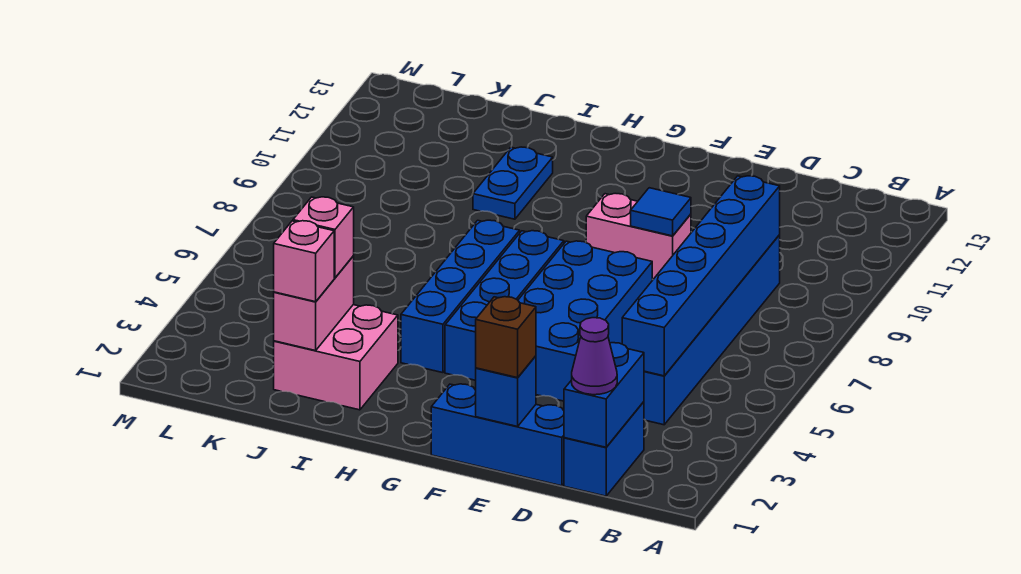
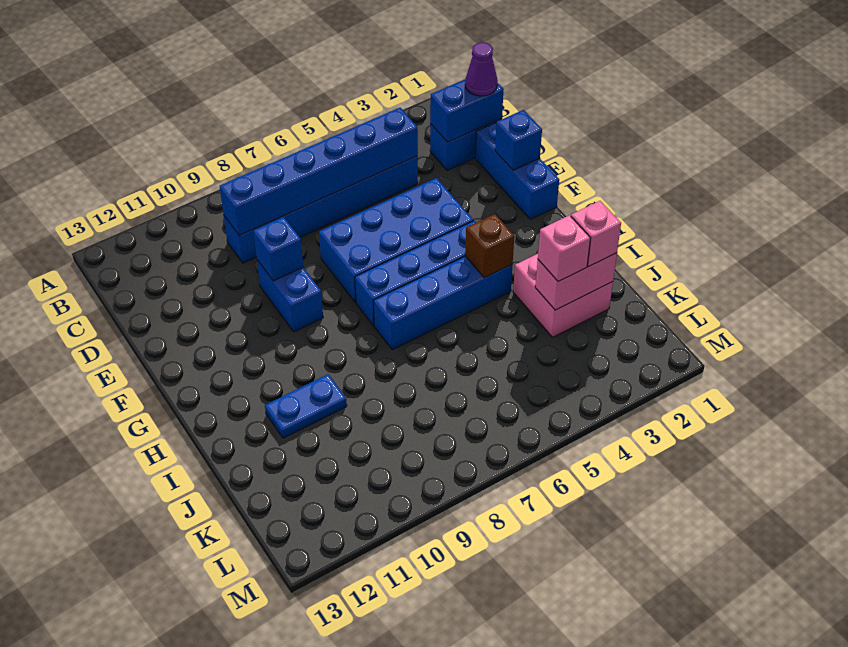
brown 1x1 brick [476,297,536,378] -> brown 1x1 brick moved to [465,214,514,278]
pink 1x2 brick [586,193,691,279] -> blue 1x2 brick [257,260,323,332]
blue 1x1 tile [631,188,691,236] -> blue 1x1 brick [254,217,303,281]

